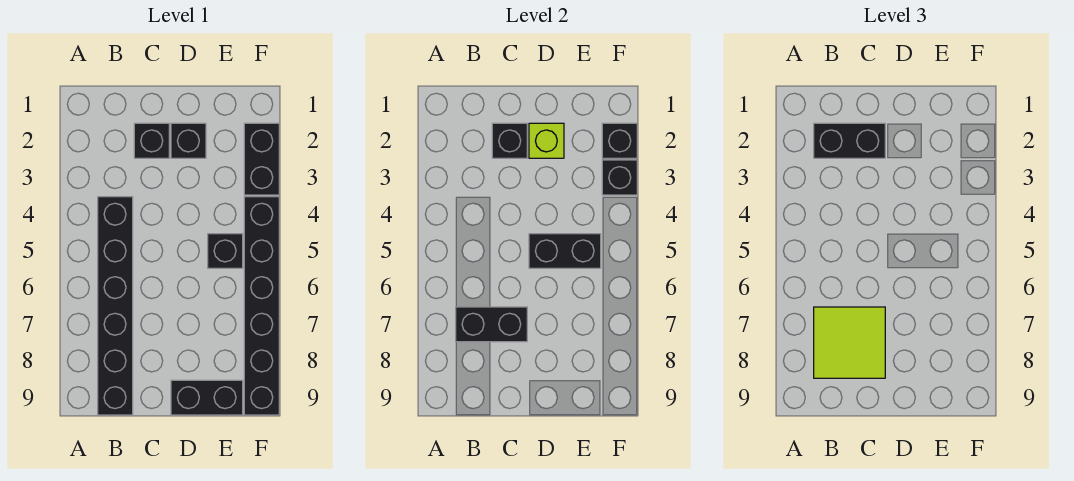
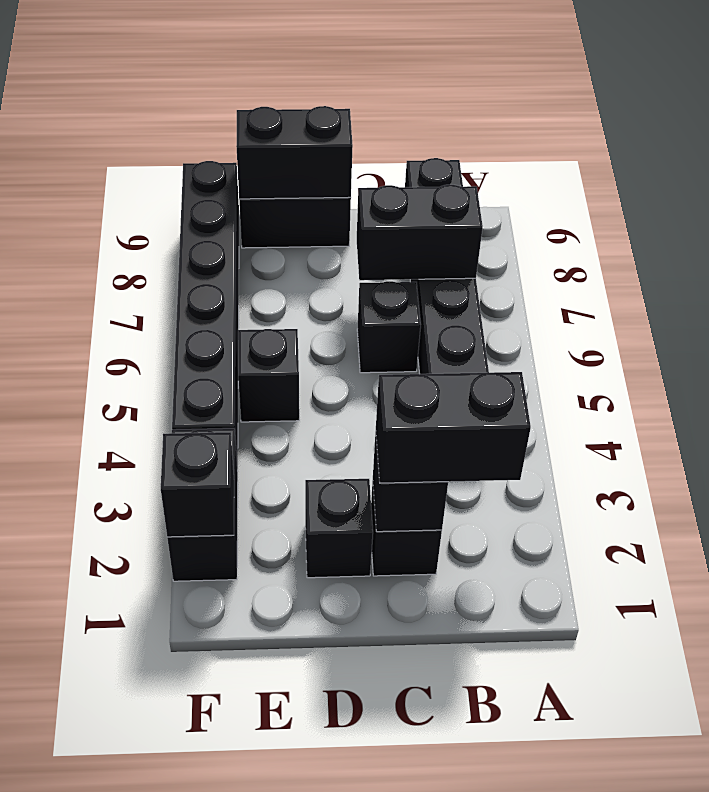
lime 2x2 tile [814,307,885,378] -> none
lime 1x1 brick [529,123,564,158] -> none
black 1x2 brick [529,234,601,268] -> black 1x2 brick moved to [236,106,353,199]
black 1x1 brick [602,160,637,195] -> black 1x1 brick moved to [357,281,421,373]

